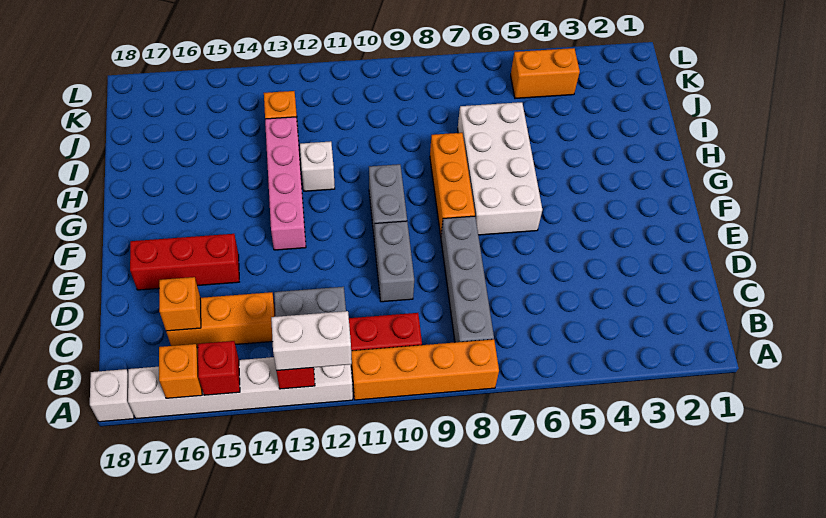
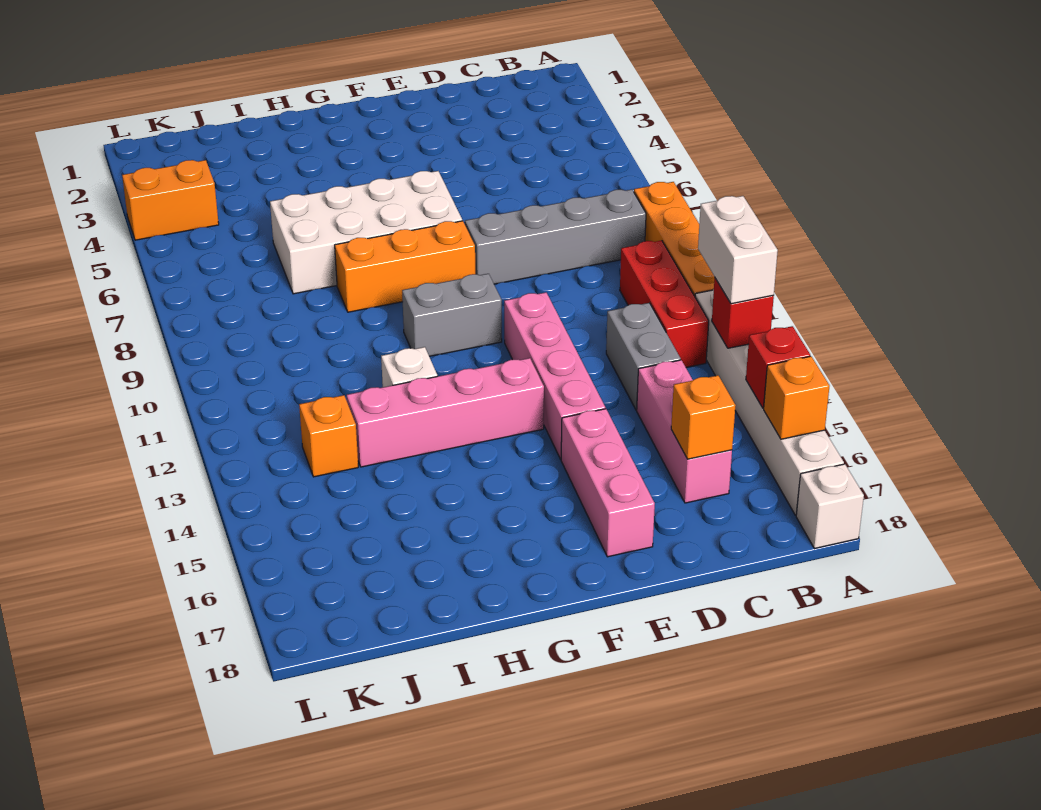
orange 1x3 brick [166,292,276,348] -> pink 1x3 brick [637,360,732,503]
grey 1x2 brick [375,221,414,302] -> none
none -> pink 1x4 brick [504,292,605,459]
red 1x3 brick [130,234,239,290] -> pink 1x3 brick [561,409,655,557]
orange 1x2 brick [511,48,580,98] -> orange 1x2 brick turned to [122,160,219,240]

